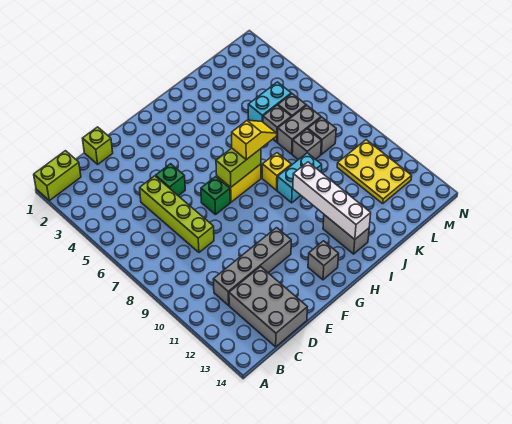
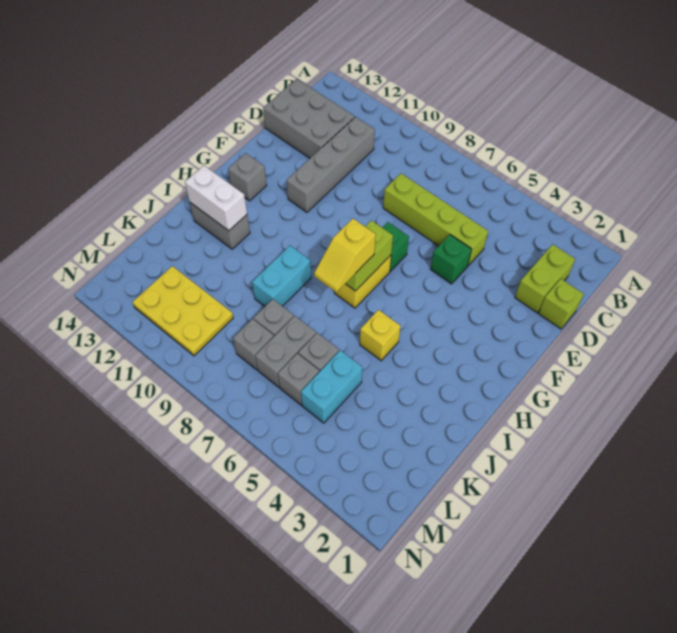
lime 1x2 brick [34,151,81,201] -> lime 1x2 brick moved to [515,244,575,313]
yellow 1x1 brick [262,153,291,190] -> yellow 1x1 brick moved to [360,310,401,361]
white 1x4 brick [293,162,371,240] -> white 1x2 brick [185,165,247,231]

